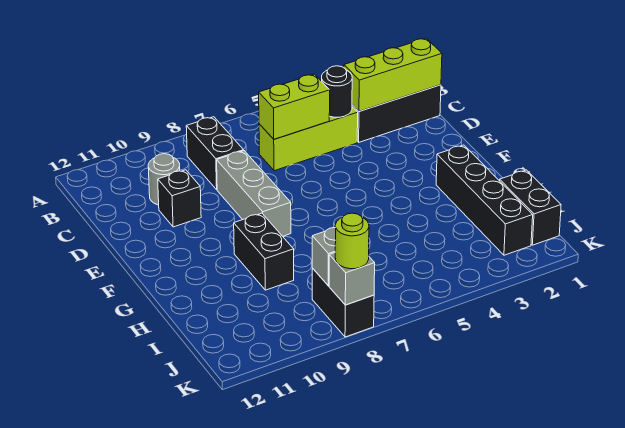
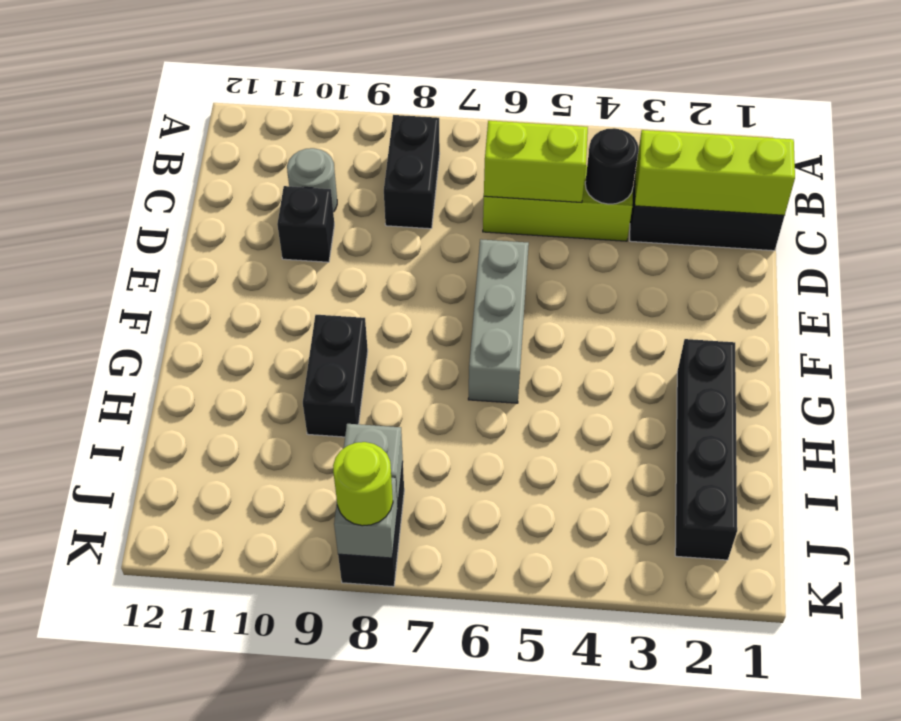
grey 1x3 brick [217,151,291,236] -> grey 1x3 brick moved to [468,239,529,403]
black 1x2 brick [500,170,561,245] -> none

